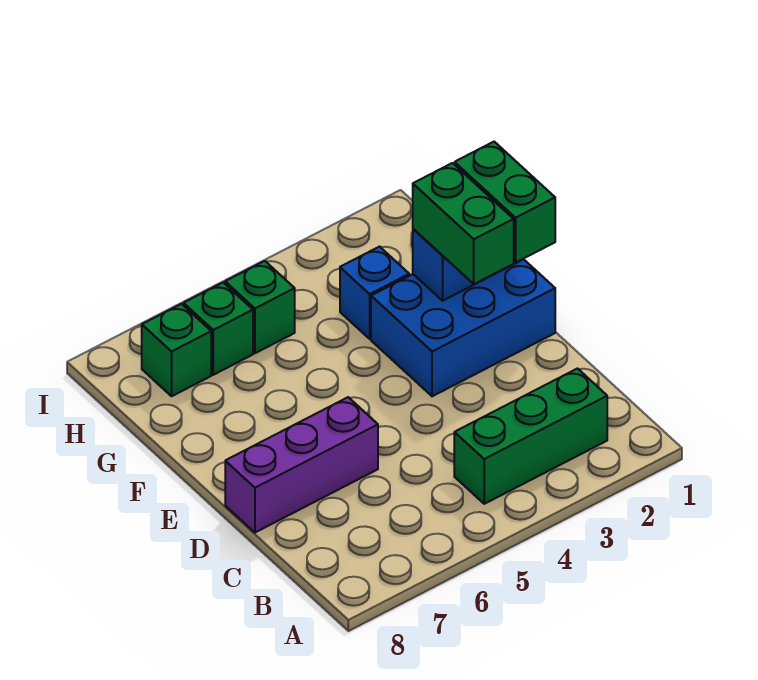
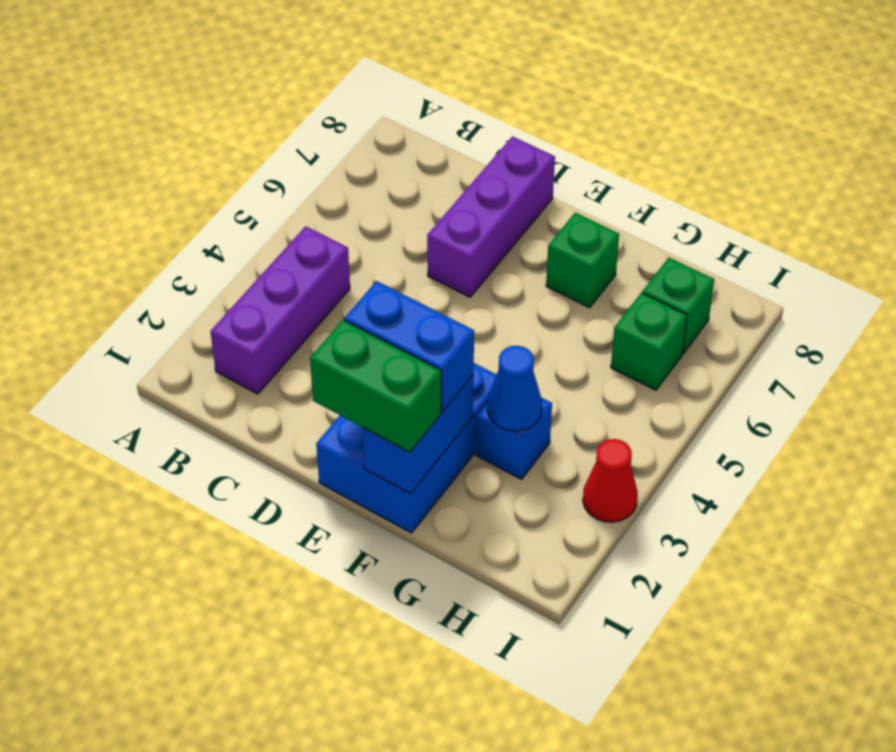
green 1x3 brick [454,369,607,504] -> purple 1x3 brick [210,226,350,394]
green 1x2 brick [413,163,514,284] -> blue 1x2 brick [344,281,474,412]
none -> blue 1x1 cone [487,346,542,431]
green 1x1 brick [225,261,295,353] -> green 1x1 brick moved to [546,213,619,308]
none -> red 1x1 cone [583,439,638,522]

